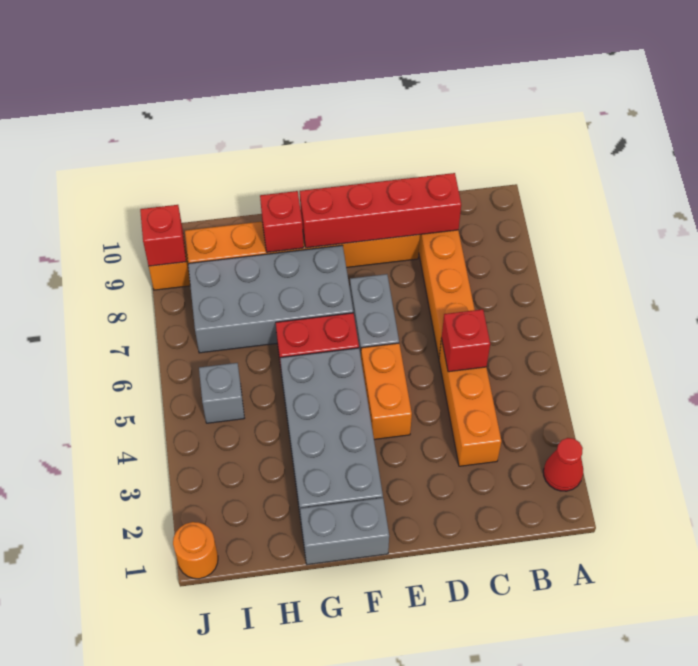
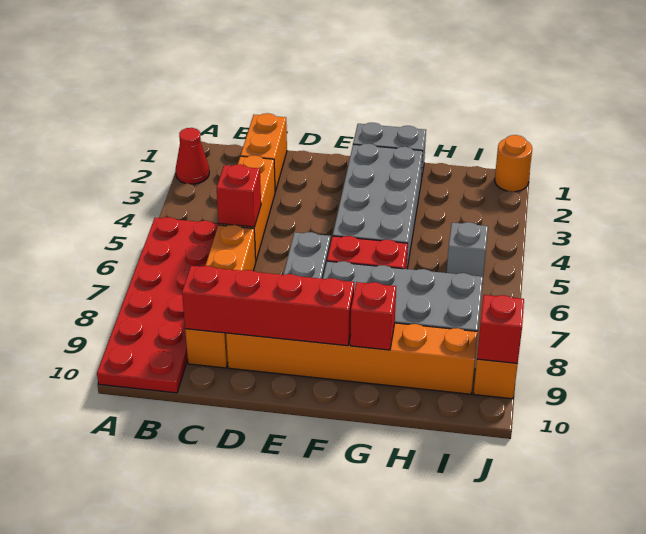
none -> red 2x6 plate [97,217,219,393]
orange 1x2 brick [361,343,412,439] -> orange 1x2 brick moved to [241,113,287,192]

